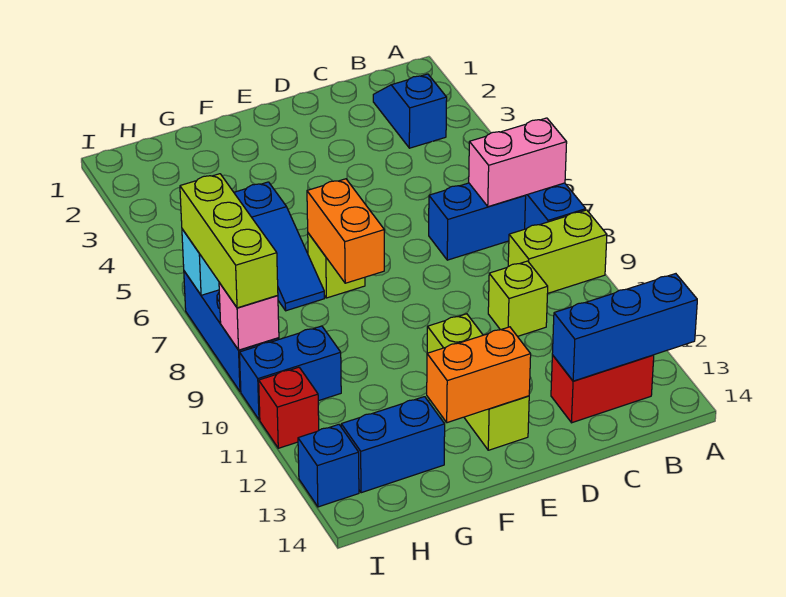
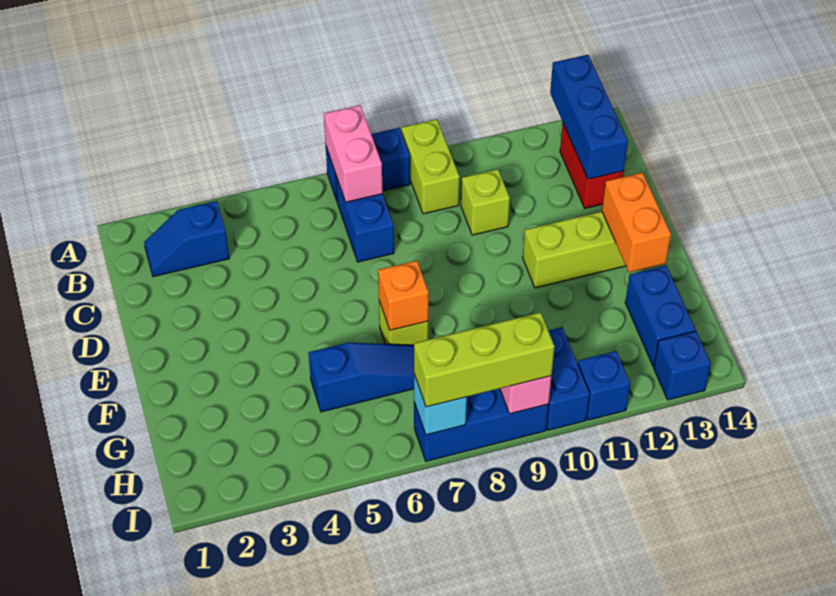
orange 1x2 brick [307,179,384,283] -> orange 1x1 brick [378,261,429,330]
red 1x1 brick [259,367,319,448] -> blue 1x1 brick [578,351,630,420]

